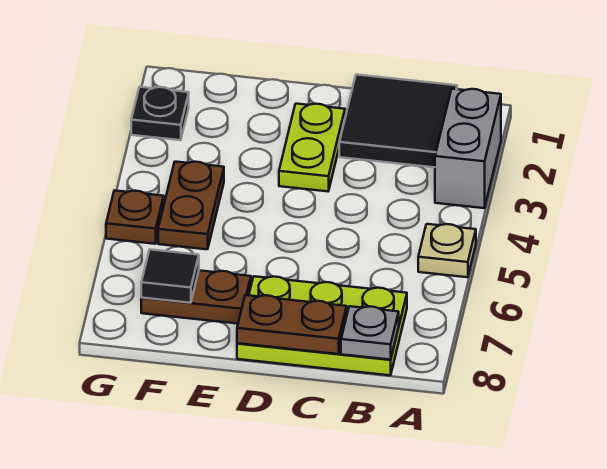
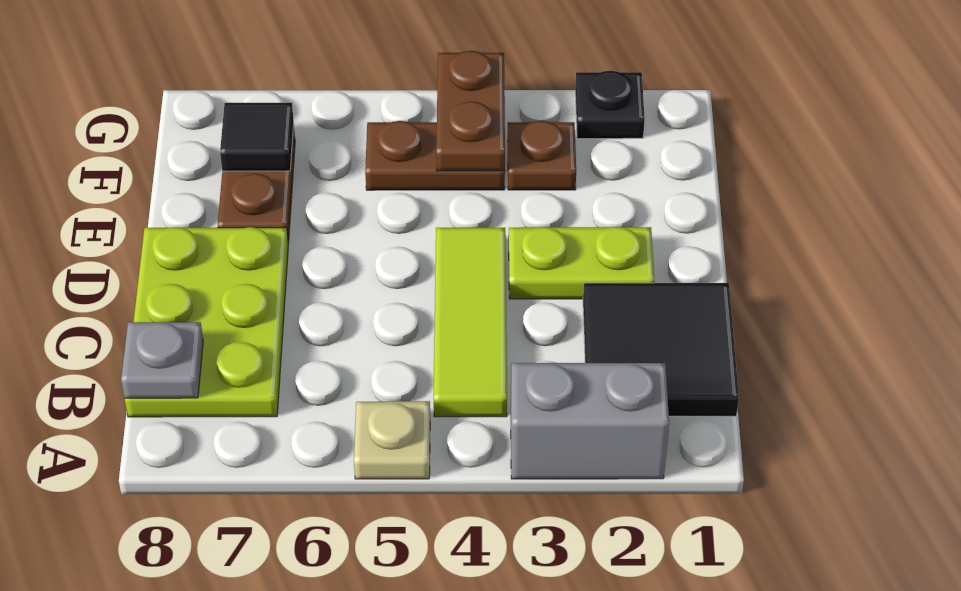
none -> lime 1x3 tile [434,228,507,417]
brown 1x2 plate [237,295,347,354] -> brown 1x2 plate moved to [436,51,505,171]
brown 1x1 plate [106,190,164,244] -> brown 1x1 plate moved to [508,121,576,190]

